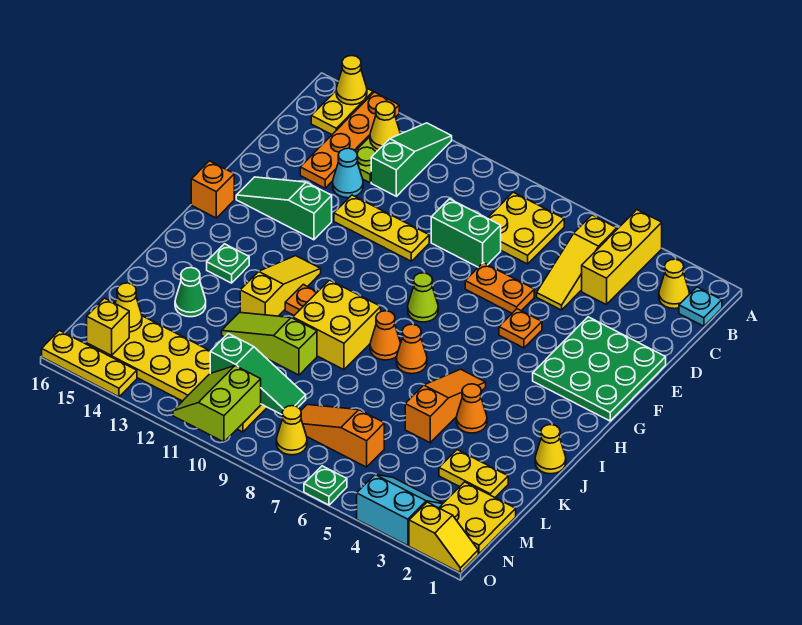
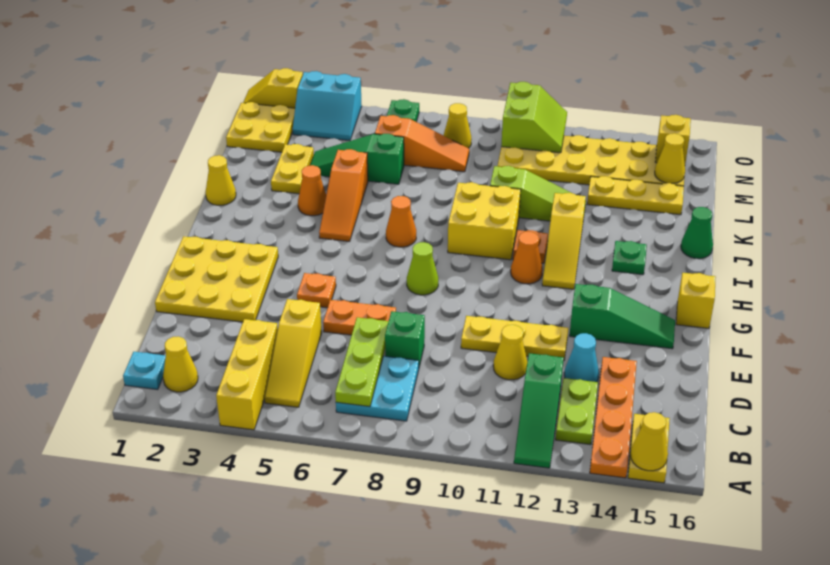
yellow 1x3 slope [537,215,617,310] -> yellow 1x3 slope turned to [264,299,322,407]
yellow 2x2 plate [488,192,564,264] -> cyan 2x2 plate [336,356,419,421]
none -> lime 1x3 plate [335,317,389,407]
yellow 1x1 cone [370,102,400,149] -> yellow 1x1 cone moved to [493,325,527,380]
green 1x2 brick [431,199,501,267] -> green 1x1 brick [385,311,425,366]
green 3x3 plate [533,317,666,421] -> yellow 3x3 plate [155,236,278,322]
orange 1x1 brick [191,161,234,218] -> yellow 1x1 brick [676,273,716,328]
orange 1x1 cone [370,311,401,360] -> orange 1x1 cone moved to [511,232,543,284]
green 1x1 cone [175,268,206,317] -> green 1x1 cone moved to [681,207,713,259]
yellow 1x2 plate [439,450,508,497] -> yellow 1x2 plate turned to [271,144,314,194]
green 1x3 slope [210,334,306,415] -> green 1x3 slope moved to [310,134,404,184]
yellow 1x3 plate [42,331,137,397] -> yellow 1x3 plate moved to [587,176,684,215]

